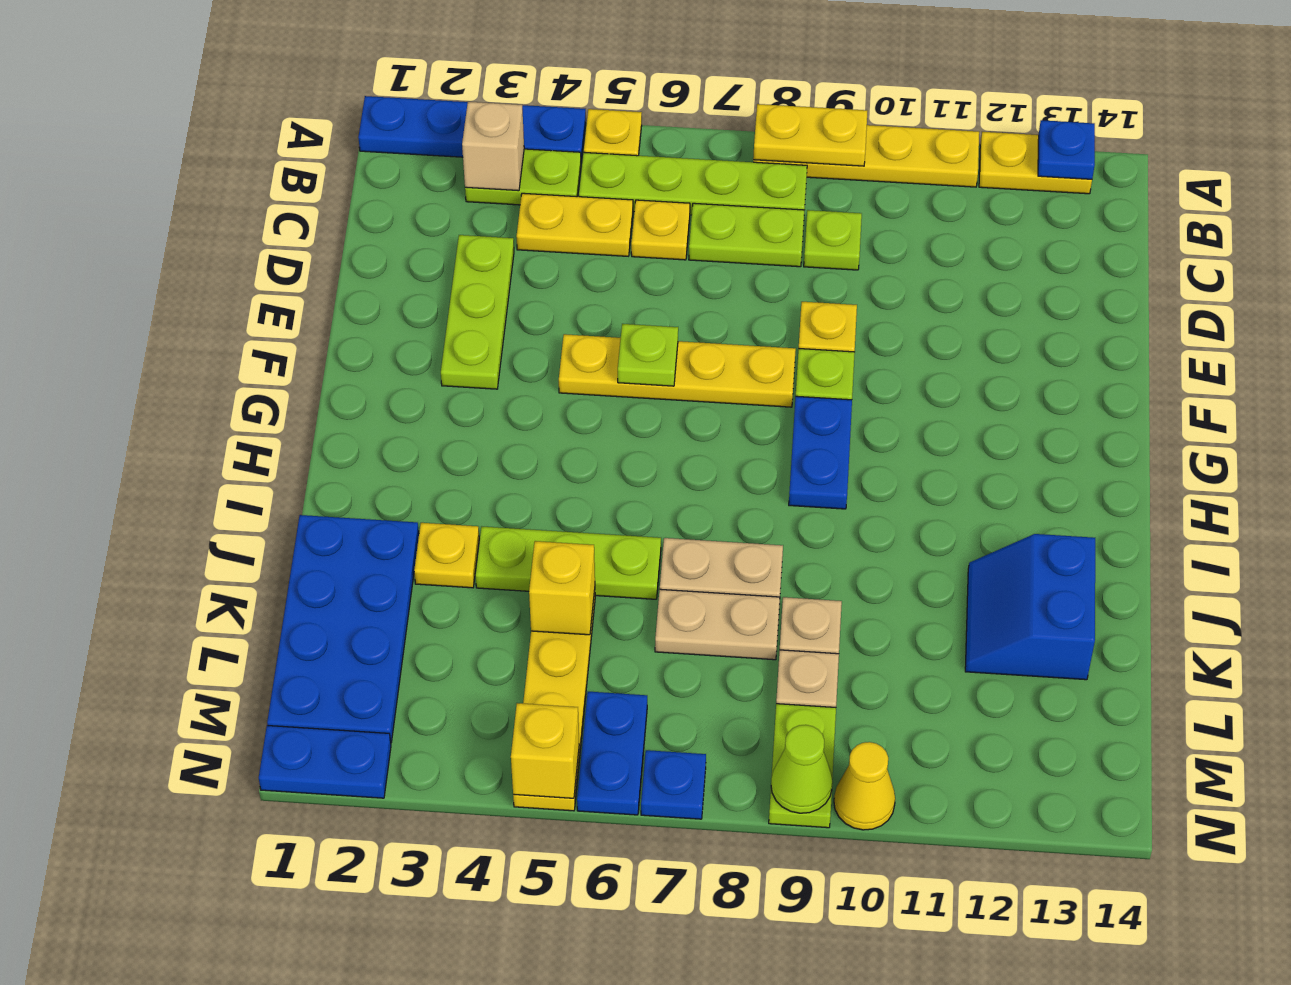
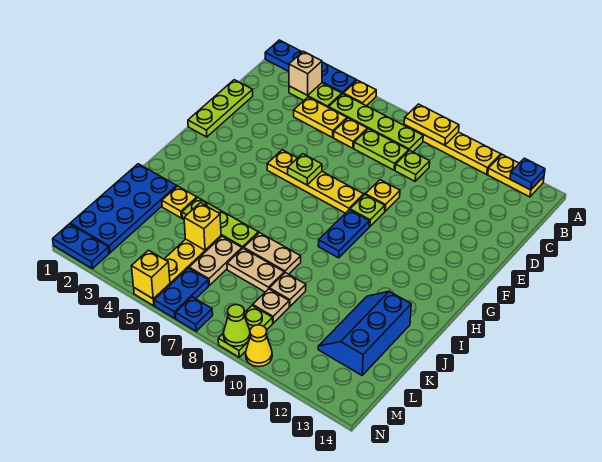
lime 1x3 plate [441,235,514,389] -> lime 1x3 plate moved to [188,80,253,137]
blue 2x2 slope [965,534,1095,680] -> blue 2x3 slope [318,291,411,375]
none -> tan 1x2 plate [189,236,242,285]

